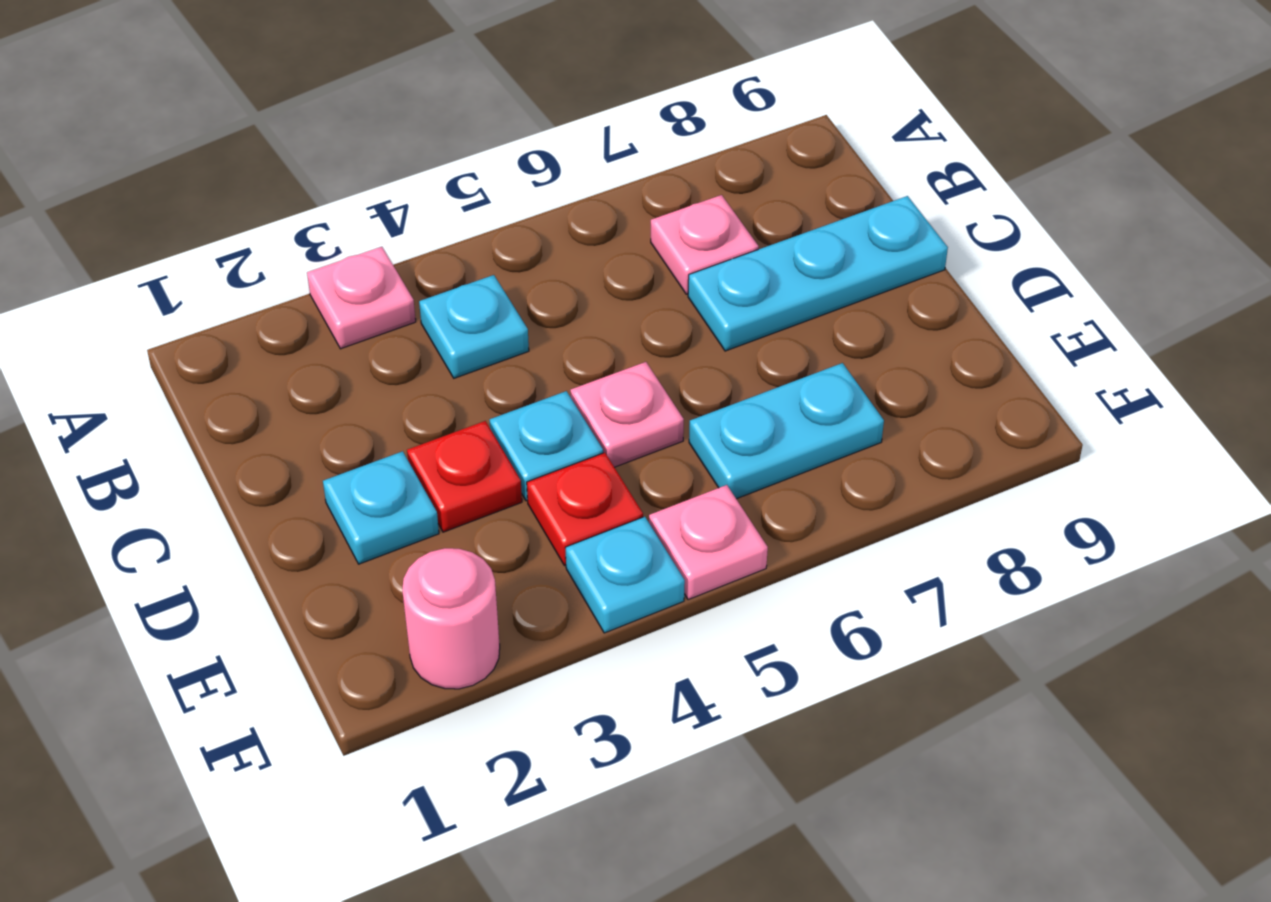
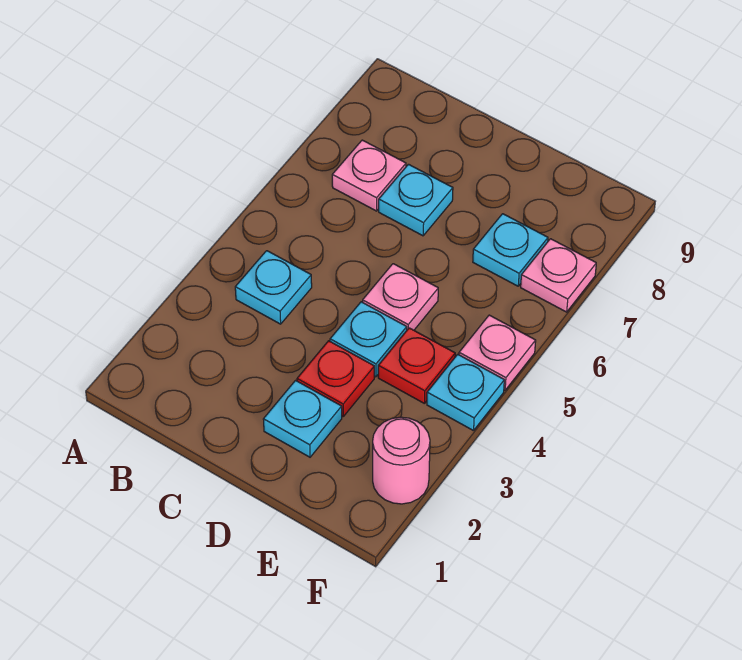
pink 1x1 plate [307,247,416,349] -> pink 1x1 plate moved to [521,239,596,312]
cyan 1x3 plate [688,196,948,351] -> cyan 1x1 plate [379,164,453,236]
cyan 1x2 plate [689,363,884,499] -> cyan 1x1 plate [473,214,548,286]

